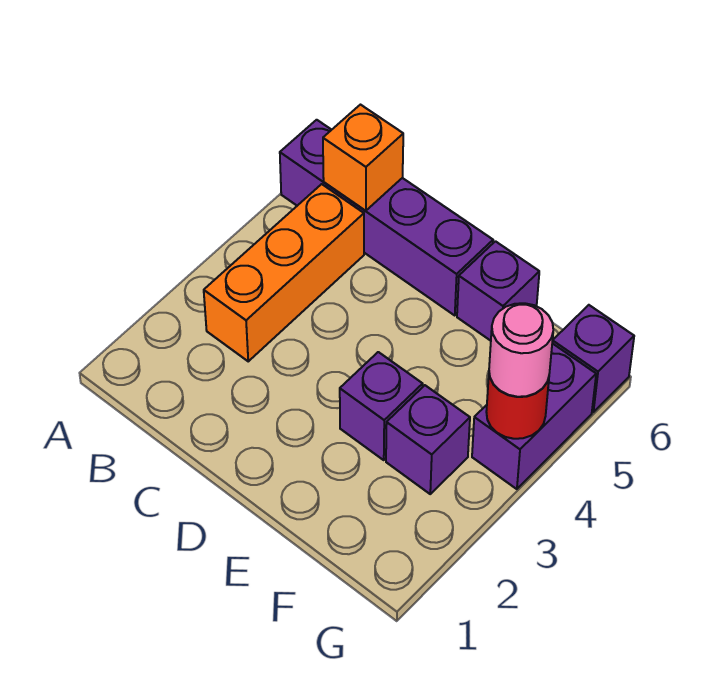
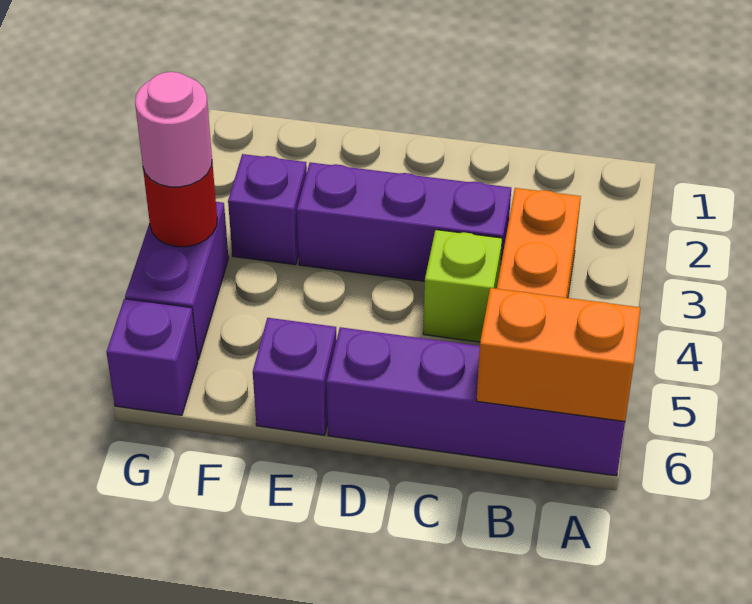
orange 1x1 brick [323,105,403,211] -> orange 1x2 brick [477,288,640,421]
none -> lime 1x1 brick [423,230,502,342]
purple 1x1 brick [340,352,423,460] -> purple 1x3 brick [297,162,511,281]

